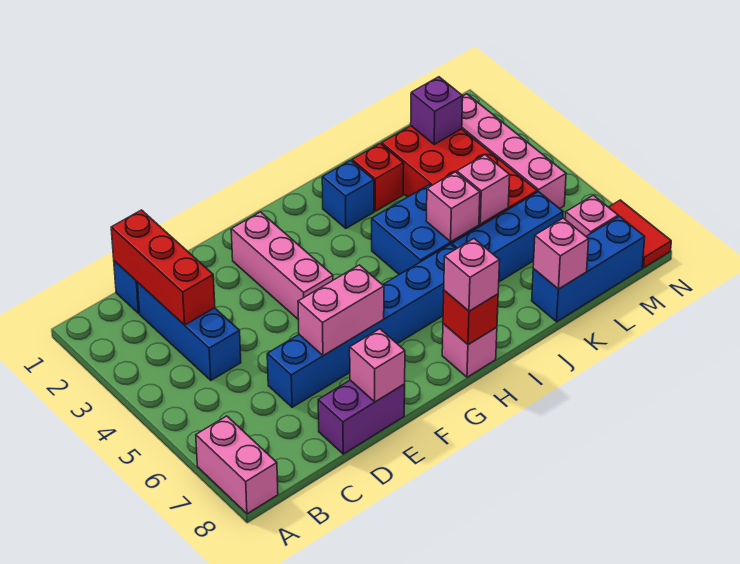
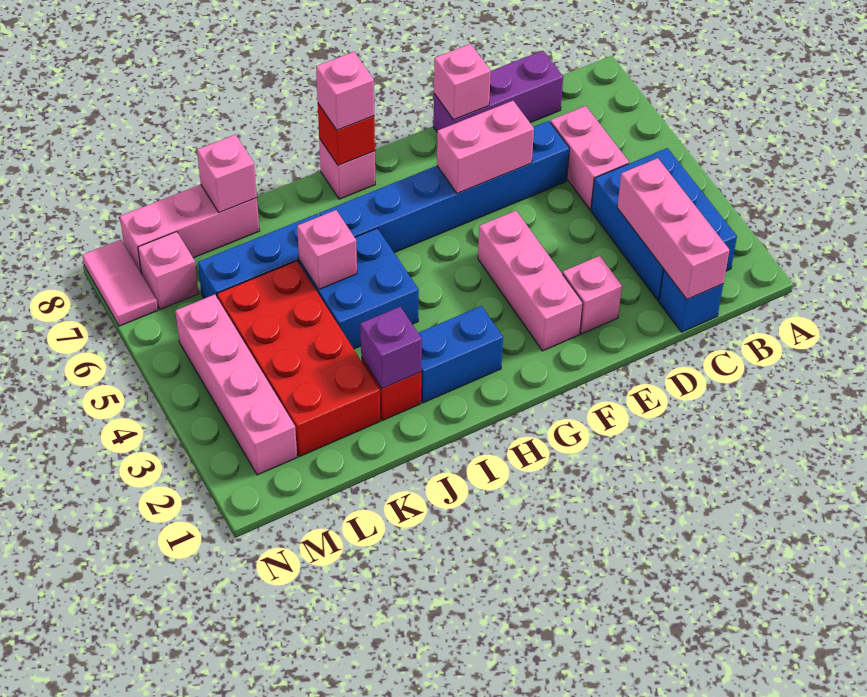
pink 1x2 brick [196,416,278,514] -> pink 1x2 brick moved to [550,106,629,210]
red 1x3 brick [111,210,215,325] -> pink 1x3 brick [617,158,730,299]
blue 1x3 brick [138,283,241,380] -> blue 2x3 brick [591,148,737,301]
purple 1x2 brick [318,380,405,454] -> purple 1x3 brick [433,51,563,132]
blue 1x1 brick [322,160,374,228] -> blue 1x2 brick [418,306,503,403]
pink 1x1 brick [457,155,510,224] -> pink 1x1 brick moved to [563,256,622,334]
blue 1x3 brick [532,216,645,322] -> pink 1x3 brick [120,185,260,274]
purple 1x1 brick [411,77,463,144] -> purple 1x1 brick moved to [360,307,422,388]
red 1x2 tile [609,200,671,268] -> pink 1x2 tile [83,240,158,326]

